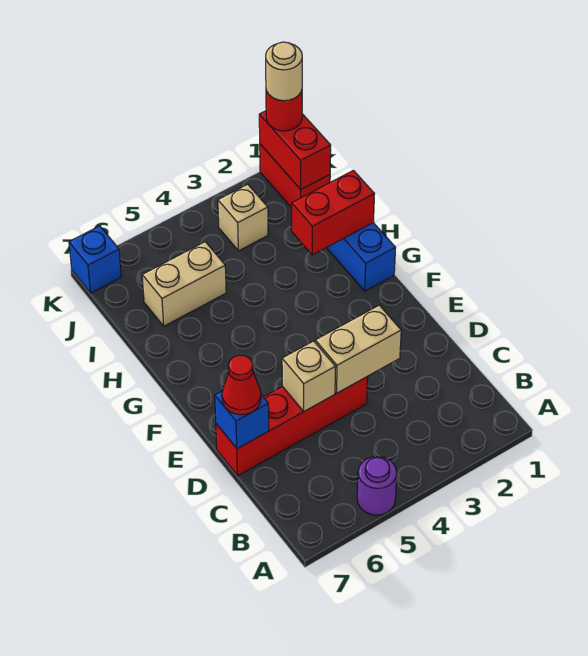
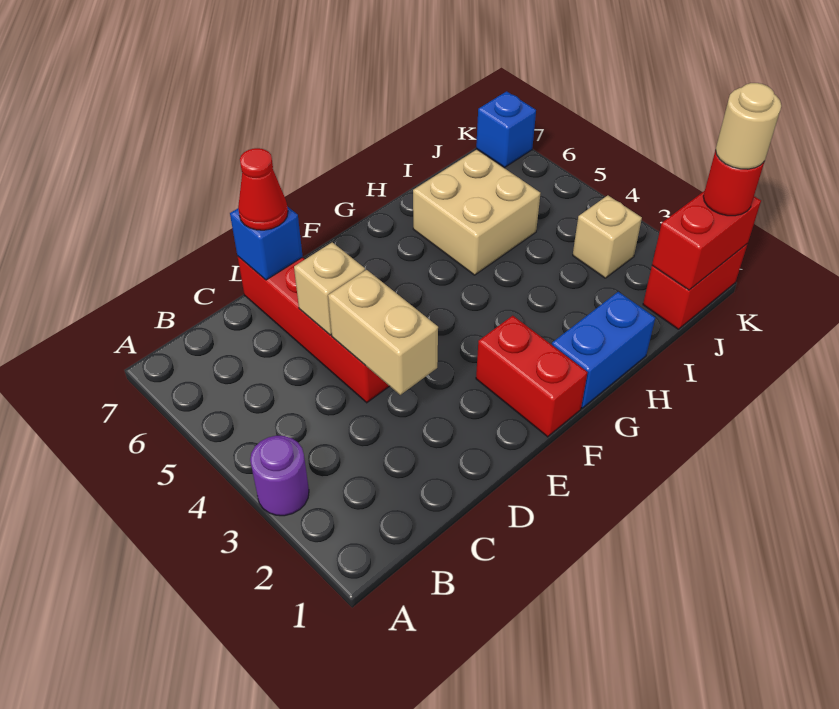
purple 1x1 round brick [357,457,397,515] -> purple 1x1 round brick moved to [250,436,309,516]
red 1x2 brick [292,170,374,255] -> red 1x2 brick moved to [476,316,587,437]
tan 1x2 brick [142,242,226,326] -> tan 2x2 brick [413,150,540,275]

